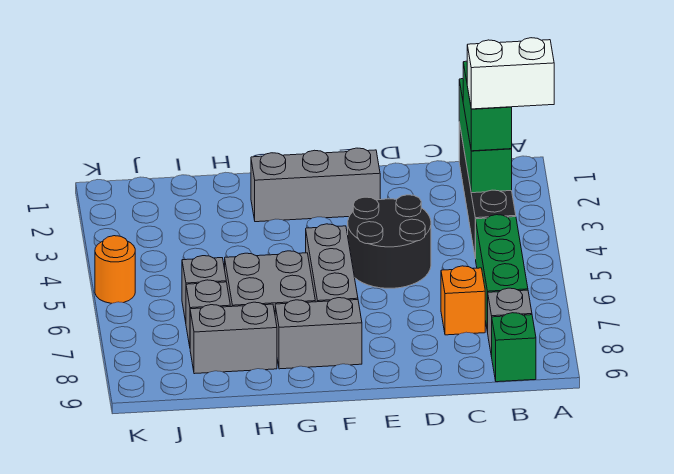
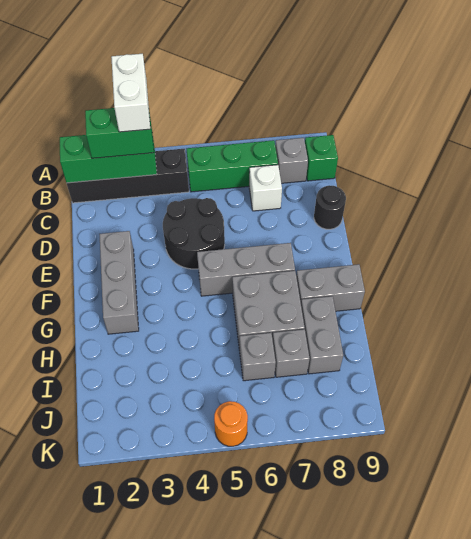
orange 1x1 brick [441,266,485,335] -> white 1x1 brick [249,165,282,211]
none -> black 1x1 round brick [314,185,346,229]
grey 1x2 brick [275,298,362,369] -> grey 1x2 brick turned to [296,264,365,311]

